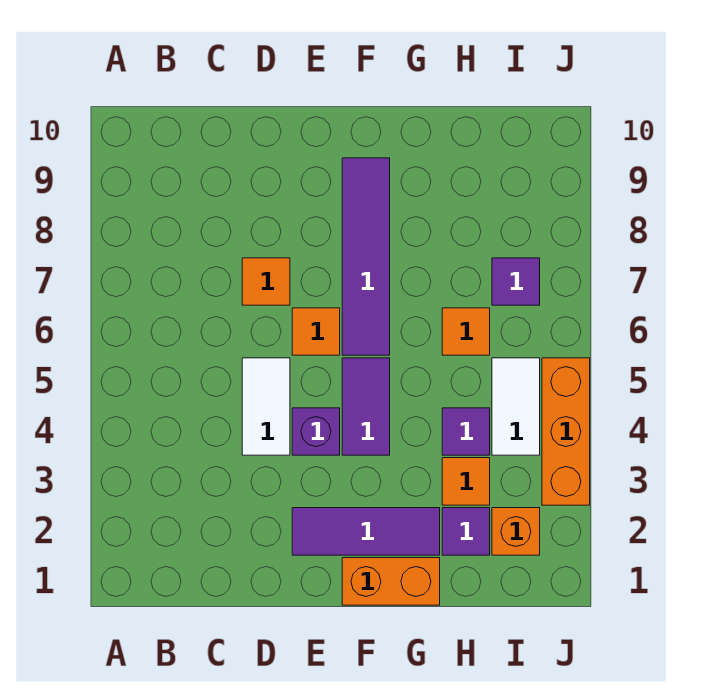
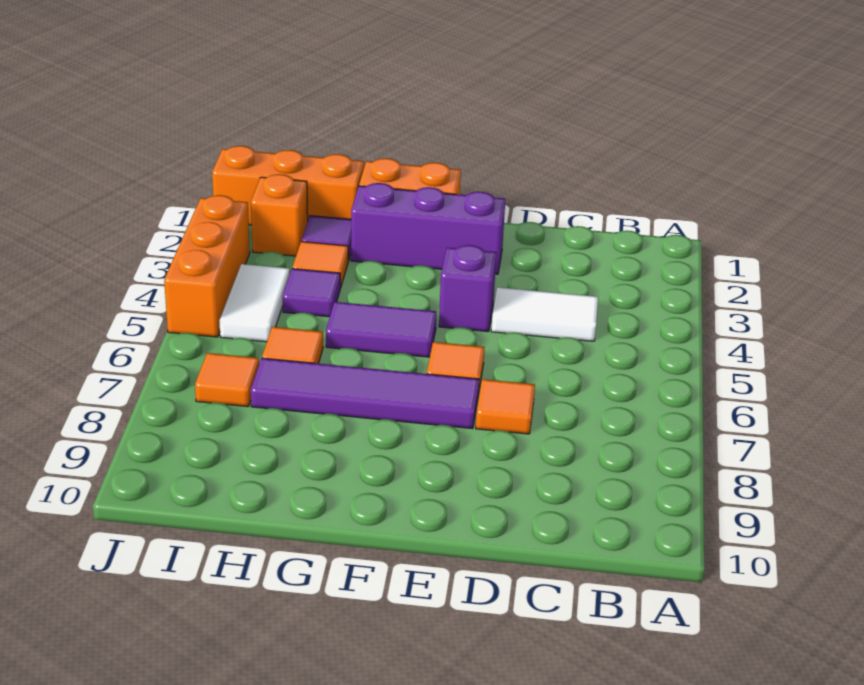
white 1x2 tile [242,358,290,455] -> white 1x2 tile turned to [491,287,598,341]
purple 1x3 tile [292,508,440,555] -> purple 1x3 brick [351,183,505,274]
purple 1x2 tile [342,358,390,455] -> purple 1x2 tile turned to [326,302,437,357]
purple 1x4 tile [342,158,390,355] -> purple 1x4 tile turned to [251,358,479,429]
none -> orange 1x3 brick [212,146,364,225]
purple 1x1 tile [492,258,540,305] -> orange 1x1 tile [195,353,259,407]

